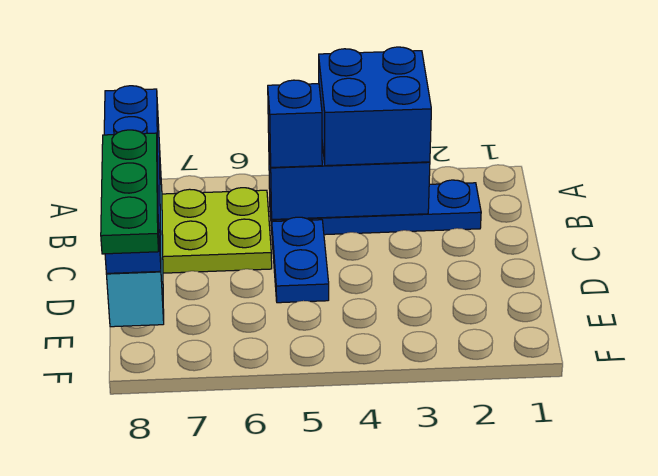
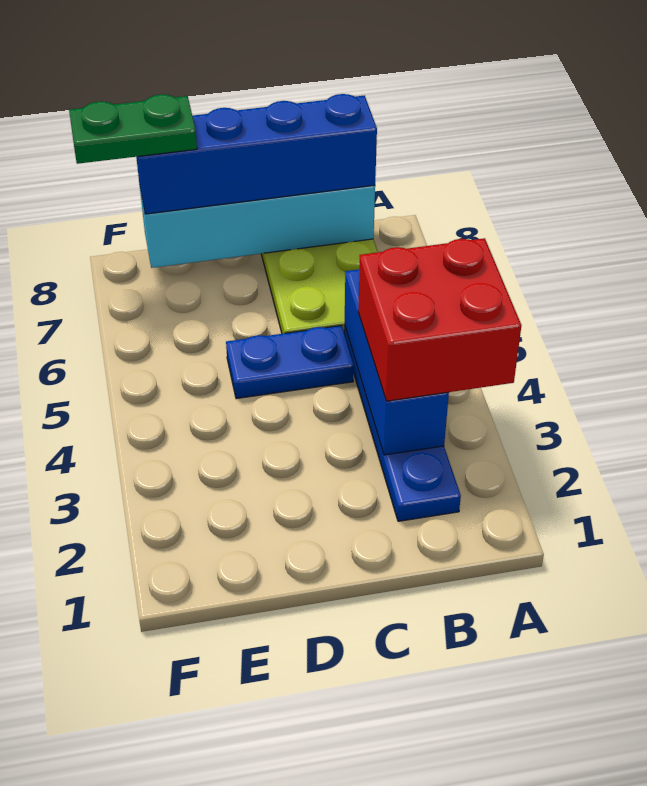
blue 2x2 brick [319,47,431,166] -> red 2x2 brick [358,238,521,401]
blue 1x1 brick [268,80,322,167] -> none
green 1x3 plate [101,130,159,254] -> green 1x2 plate [69,94,197,164]

